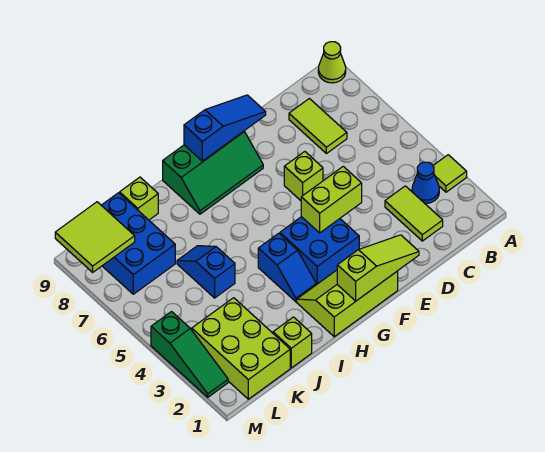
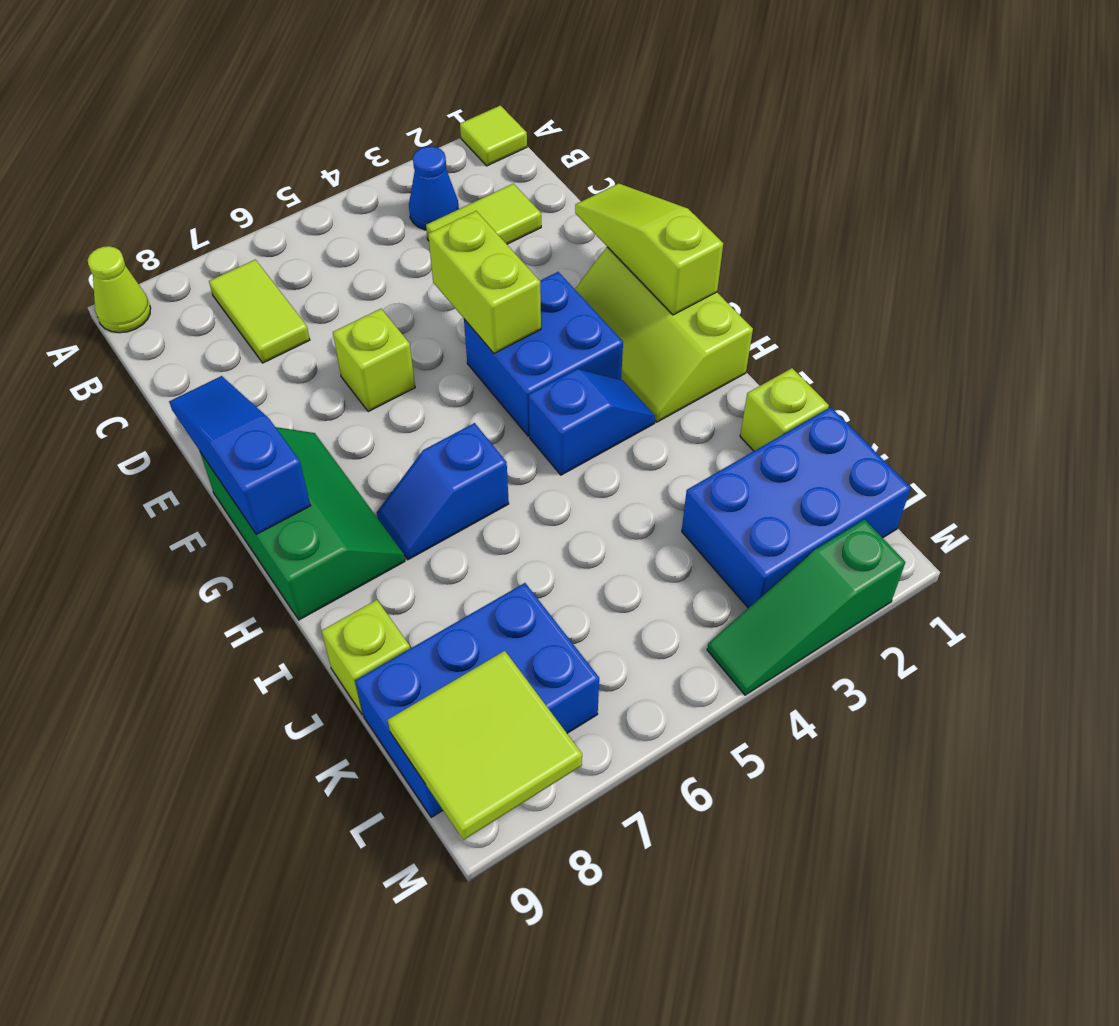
lime 1x1 tile [433,155,467,192] -> lime 1x1 tile moved to [460,105,527,166]
lime 1x2 tile [289,99,347,154] -> lime 1x2 tile turned to [209,260,310,363]
blue 1x2 slope [177,246,235,298] -> blue 1x2 slope moved to [377,423,509,560]
lime 2x3 brick [192,298,290,399] -> blue 2x3 brick [682,407,911,608]
green 1x3 slope [151,312,228,397] -> green 1x3 slope turned to [707,519,905,695]

